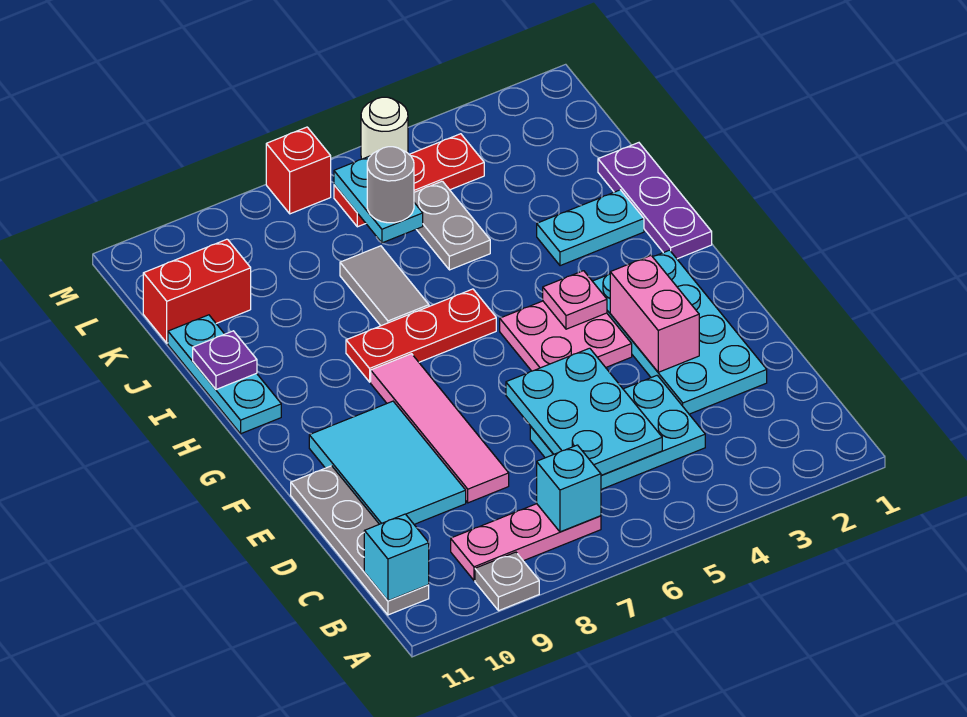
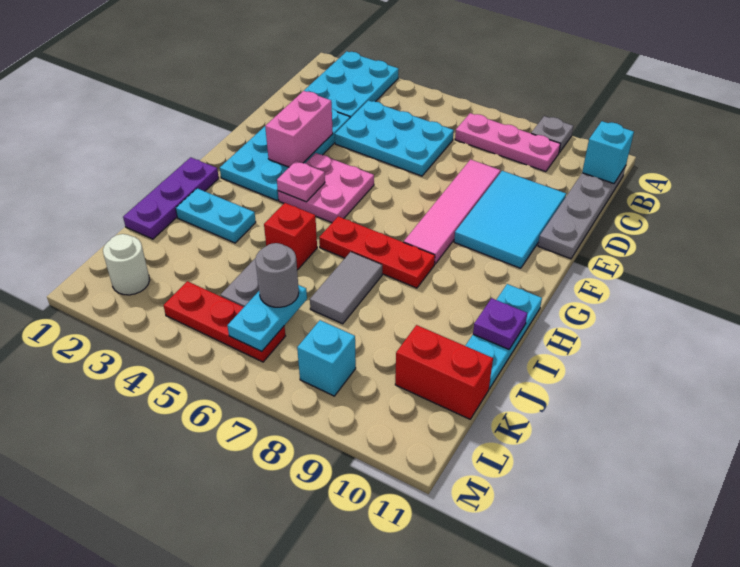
cyan 1x1 brick [537,445,601,532] -> cyan 1x1 brick moved to [297,320,356,396]
cyan 2x3 plate [506,348,662,475] -> cyan 2x3 plate moved to [304,51,399,118]
white 1x1 round brick [361,97,408,159] -> white 1x1 round brick moved to [103,234,150,295]
red 1x1 brick [266,127,331,214] -> red 1x1 brick moved to [264,203,317,270]

